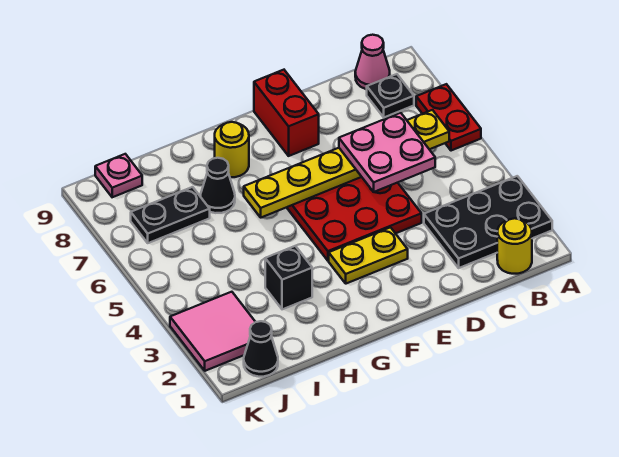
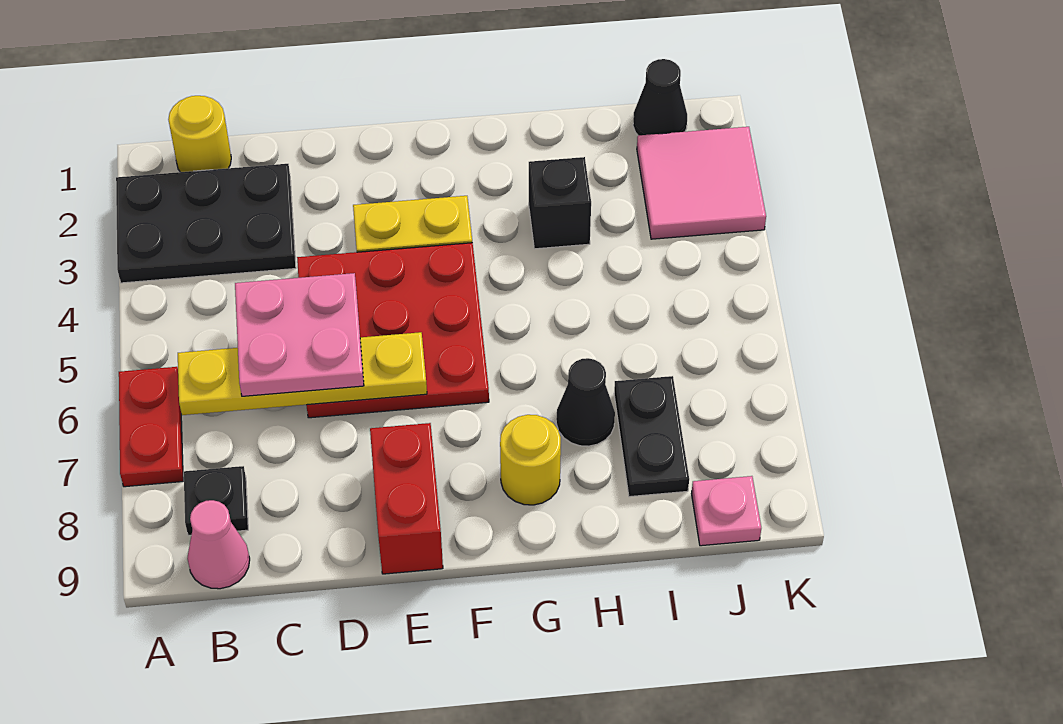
yellow 1x6 plate [244,110,449,217] -> yellow 1x4 plate [178,332,427,415]
black 1x2 plate [131,187,210,243] -> black 1x2 plate turned to [614,376,689,497]

